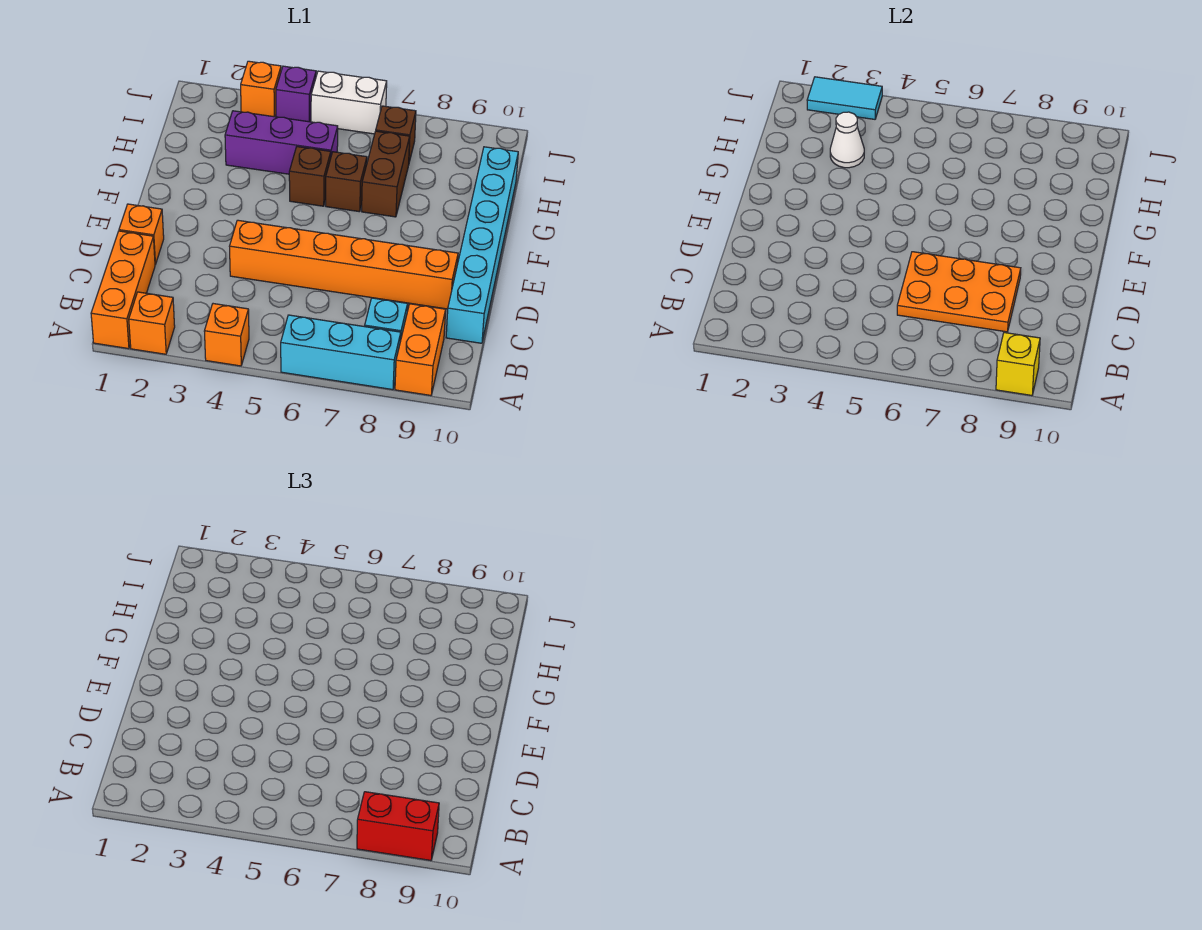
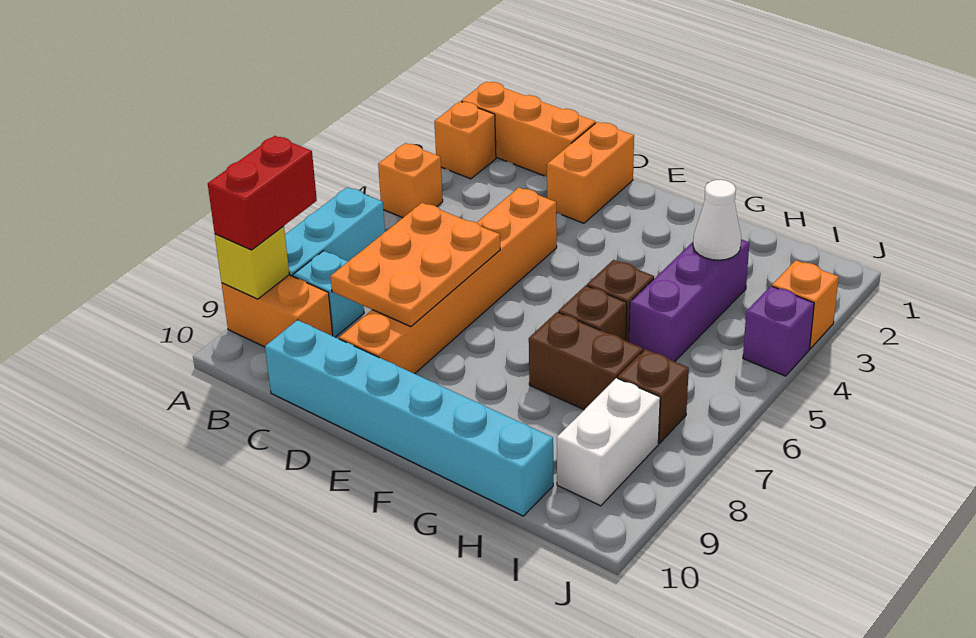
orange 1x1 brick [119,204,164,265] -> orange 1x2 brick [547,122,634,223]
cyan 1x2 tile [807,77,882,119] -> none
white 1x2 brick [311,71,387,134] -> white 1x2 brick moved to [557,378,660,506]

